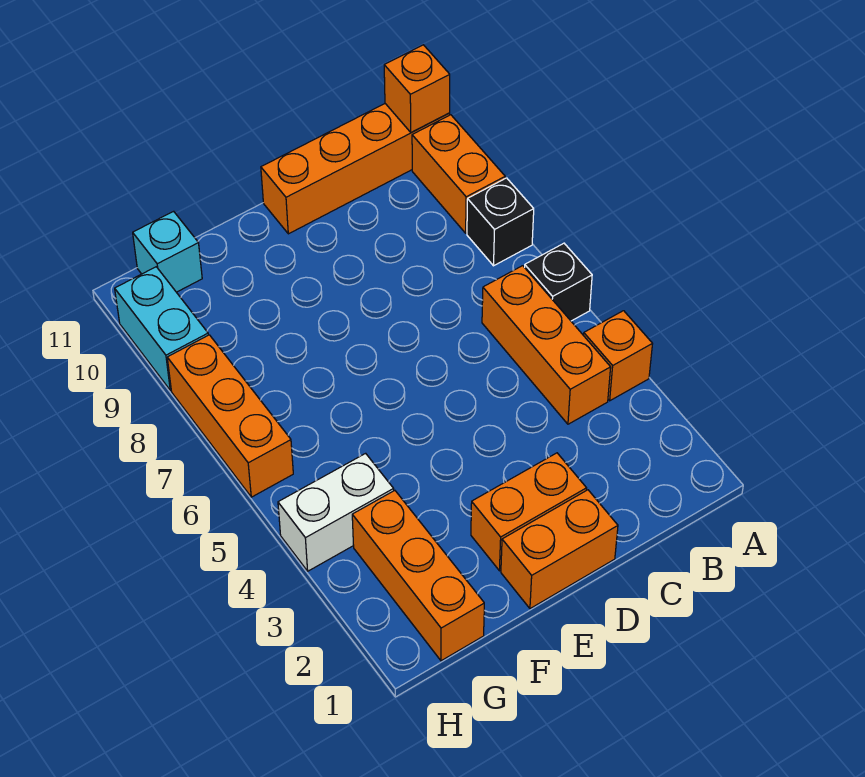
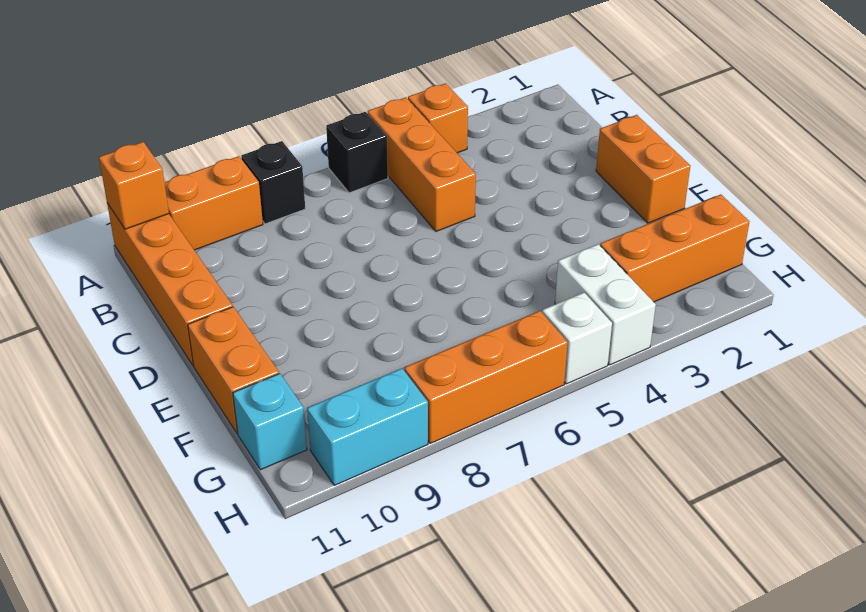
orange 1x3 brick [482,266,611,424] -> orange 1x3 brick turned to [368,97,476,231]
orange 1x2 brick [471,453,587,571] -> orange 1x2 brick moved to [188,307,279,434]
none -> white 1x1 brick [542,293,612,384]

